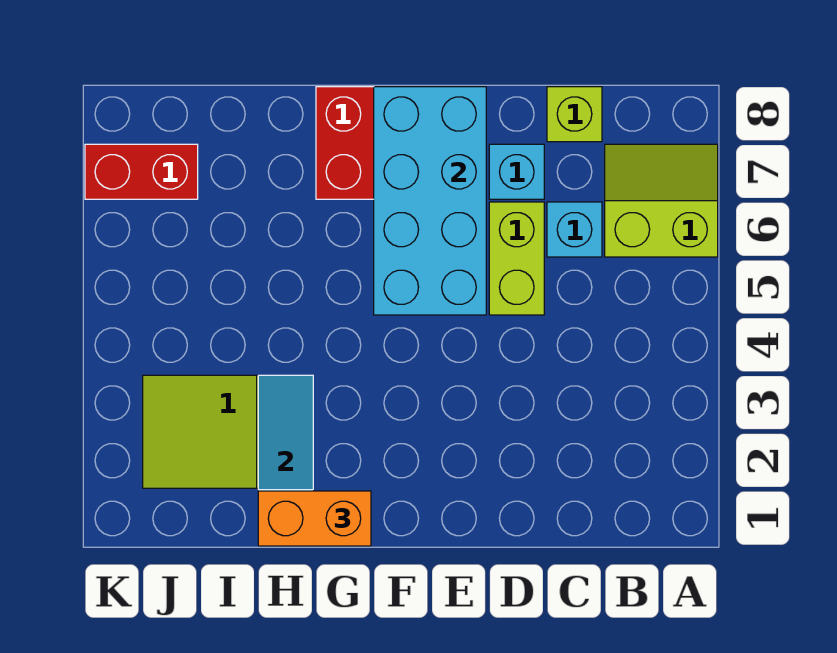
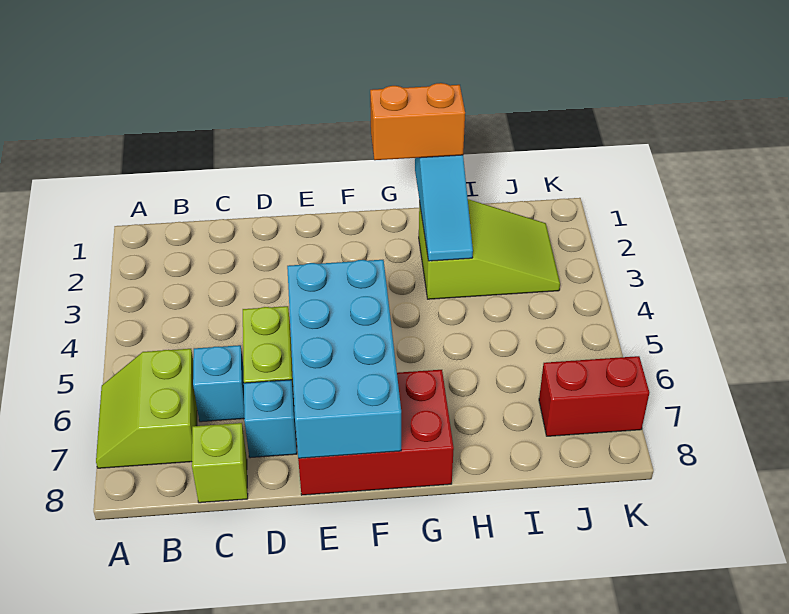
lime 2x2 slope [605,144,718,257] -> lime 2x2 slope turned to [96,349,197,468]

